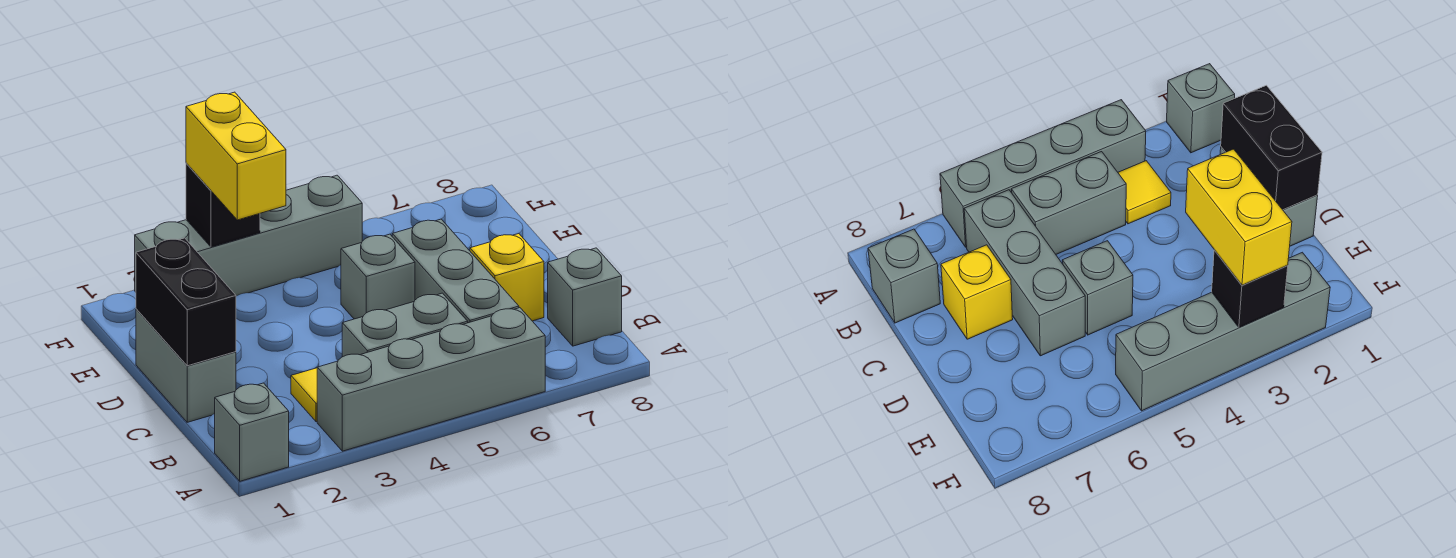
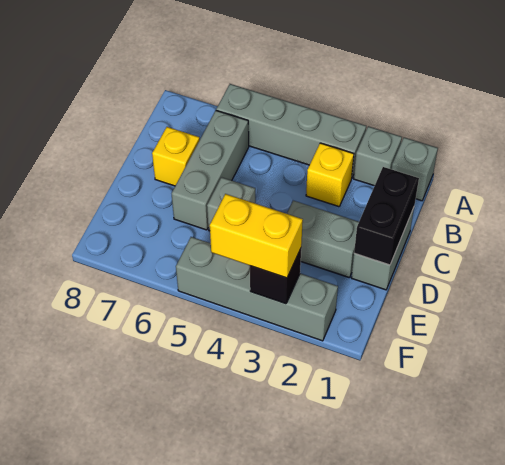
yellow 1x1 tile [291,368,317,422] -> yellow 1x1 brick [306,143,354,207]
grey 1x2 brick [342,293,468,357] -> grey 1x2 brick moved to [287,201,359,278]
grey 1x1 brick [548,248,622,346] -> grey 1x1 brick moved to [354,126,402,186]
yellow 1x2 brick [186,92,286,220] -> yellow 1x2 brick turned to [210,194,303,278]

